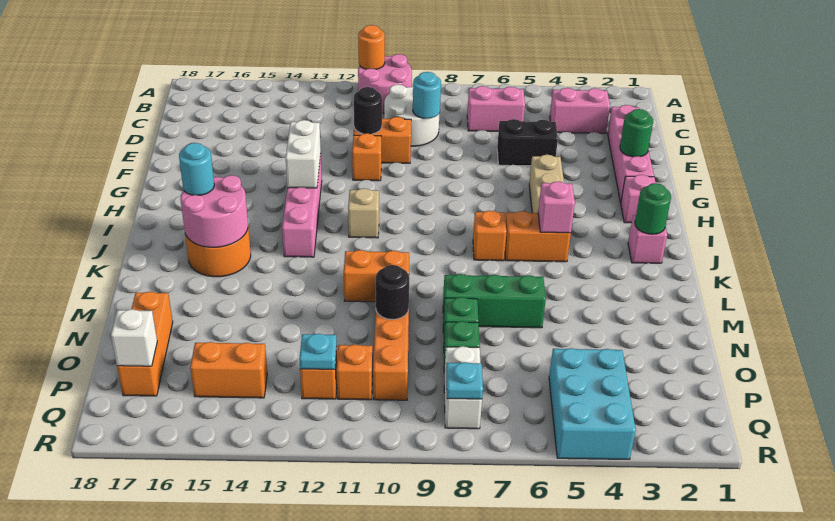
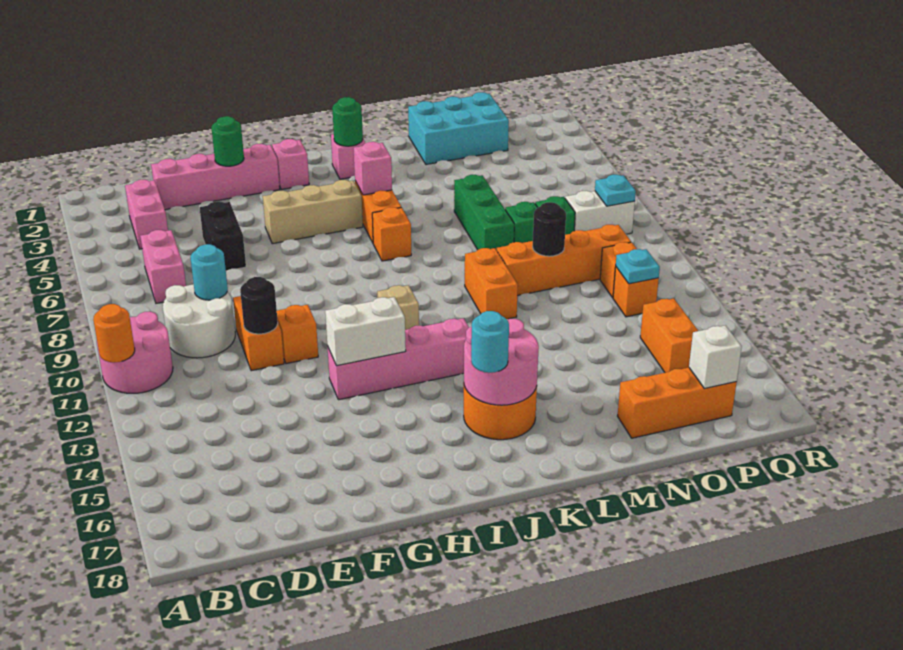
cyan 2x3 brick [549,348,636,459] -> cyan 2x3 brick moved to [408,92,509,165]

